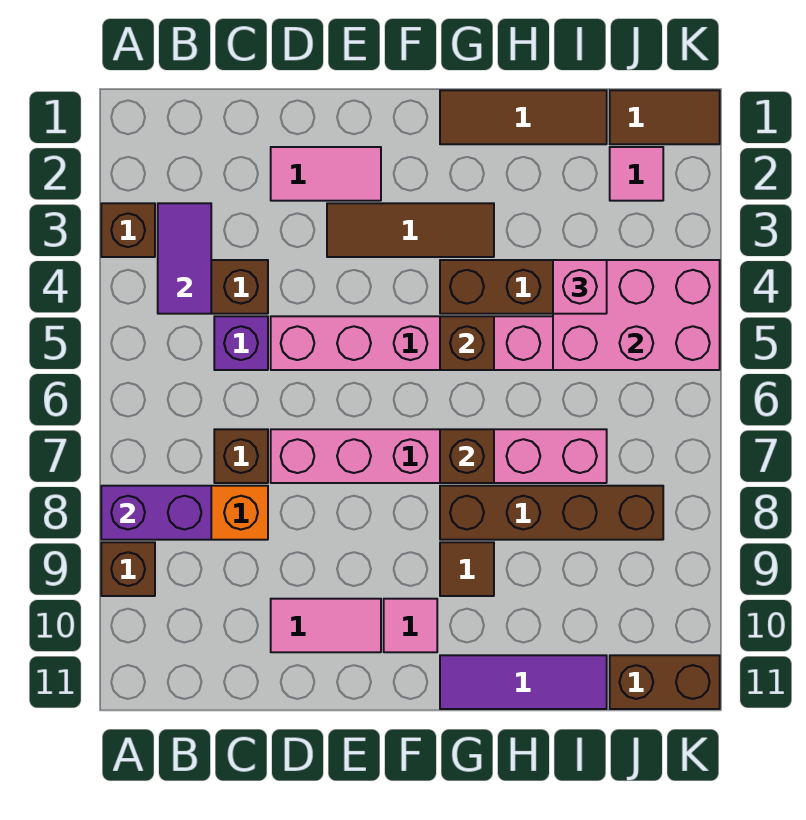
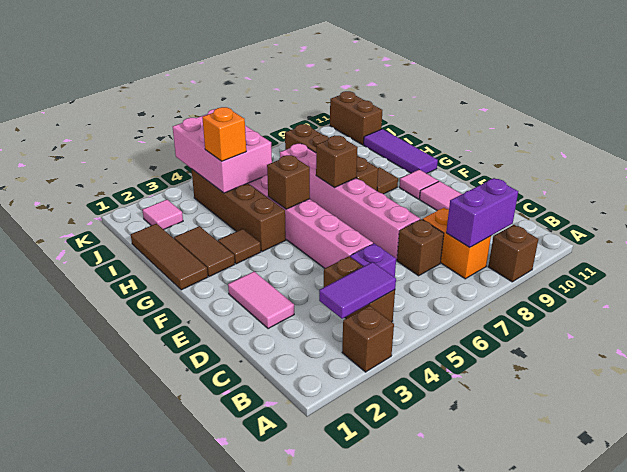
purple 1x2 brick [101,486,211,540] -> purple 1x2 brick turned to [446,178,518,247]
brown 1x3 tile [327,203,494,257] -> brown 1x1 tile [218,229,261,264]
pink 1x1 brick [553,260,607,314] -> orange 1x1 brick [202,107,246,161]
brown 1x2 tile [610,90,720,144] -> brown 1x2 tile moved to [174,226,235,277]

